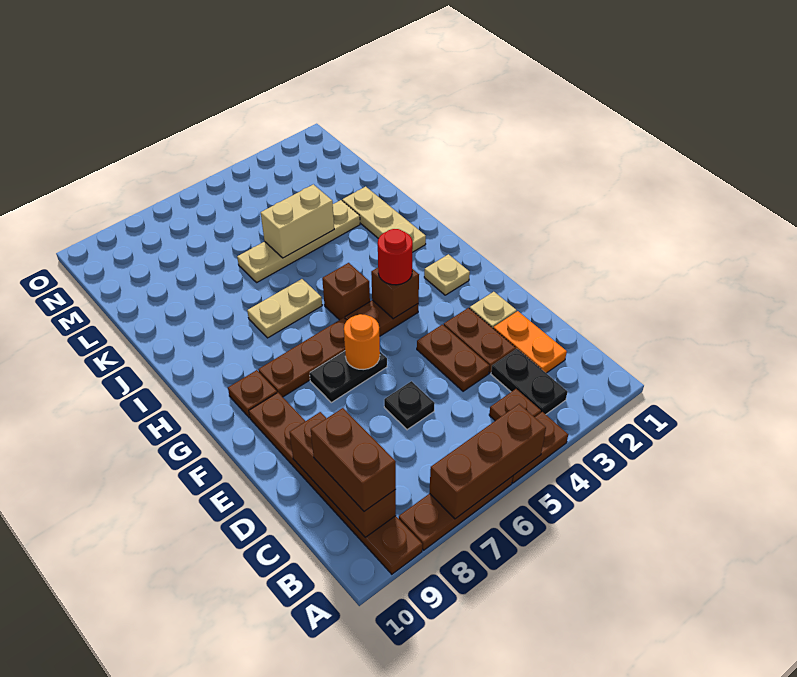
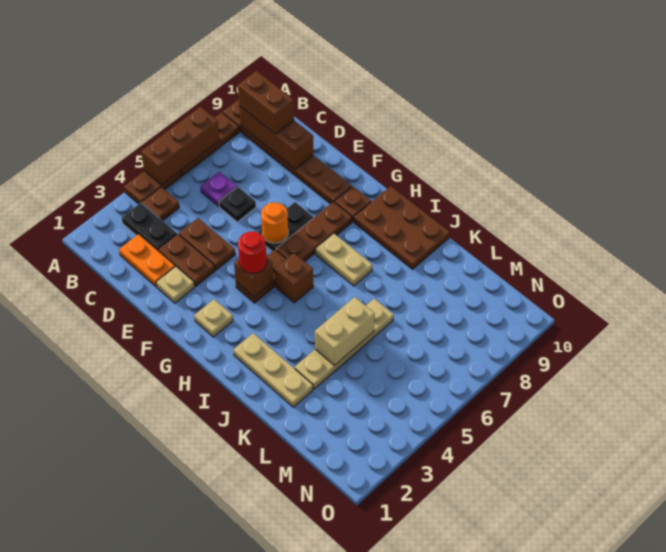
none -> purple 1x1 plate [201,172,237,206]
none -> brown 2x3 plate [354,186,450,269]
tan 1x2 plate [247,279,322,338] -> tan 1x2 plate turned to [315,233,372,286]

